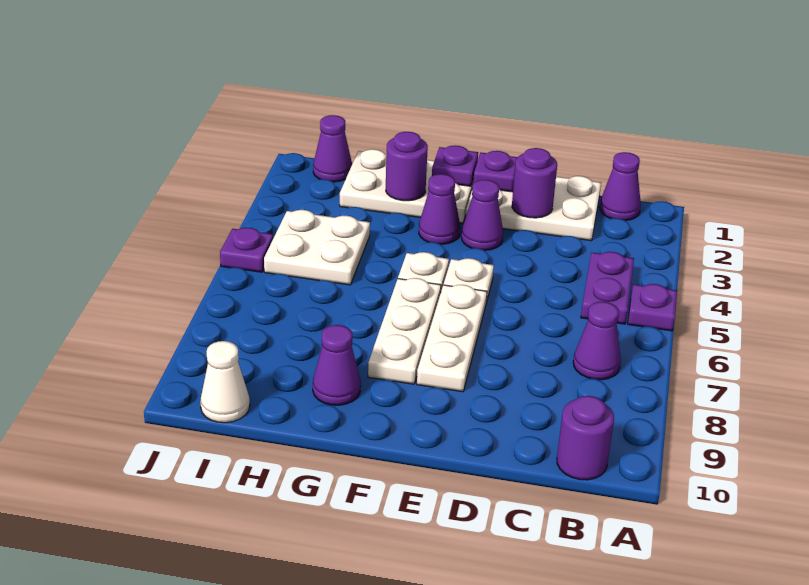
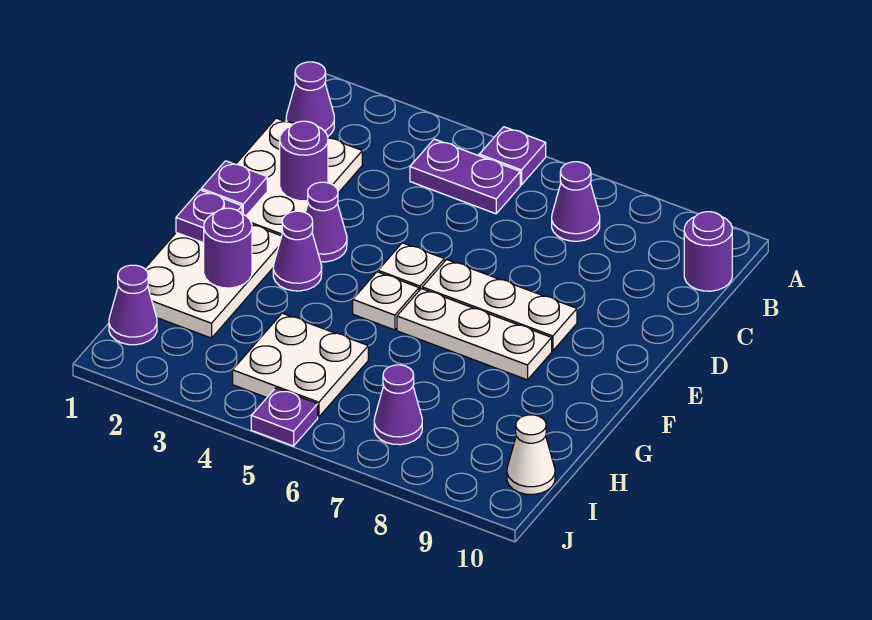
purple 1x1 cone [313,325,361,405] -> purple 1x1 cone moved to [374,365,422,445]

